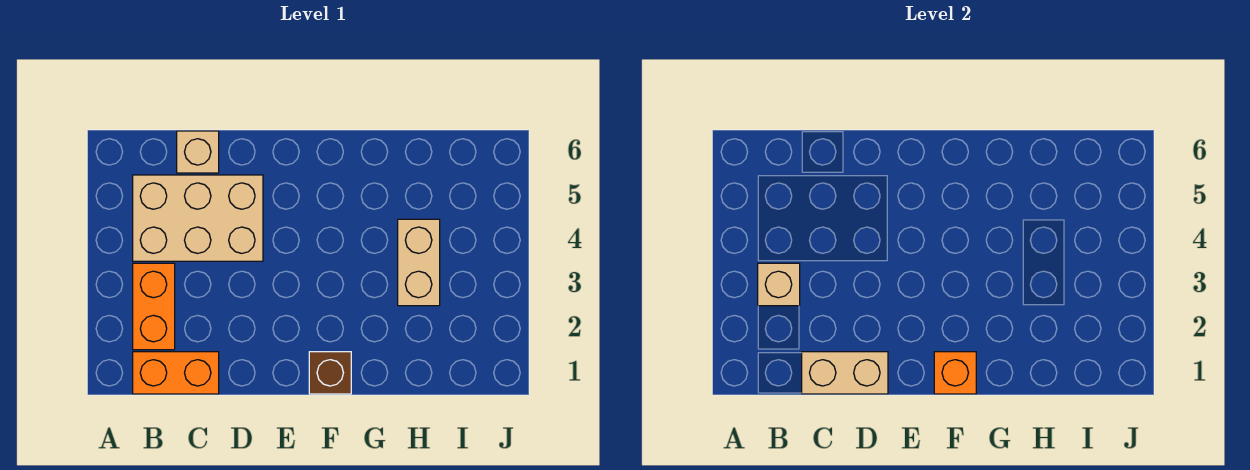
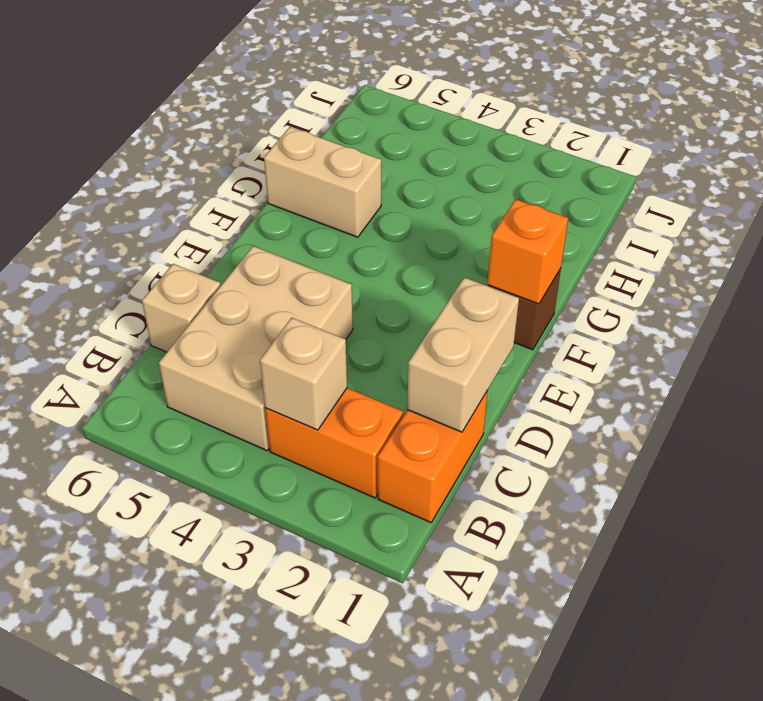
tan 1x2 brick [398,219,440,306] -> tan 1x2 brick moved to [264,127,381,237]

